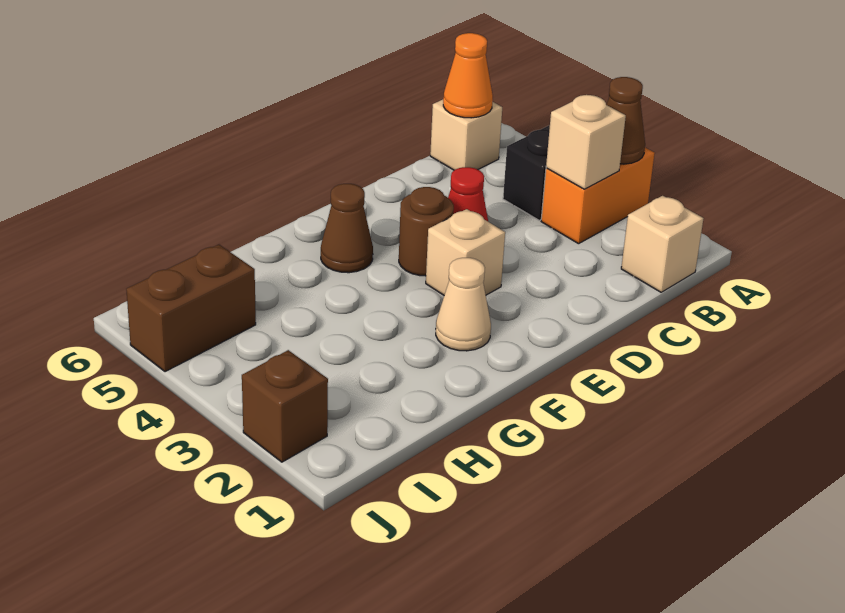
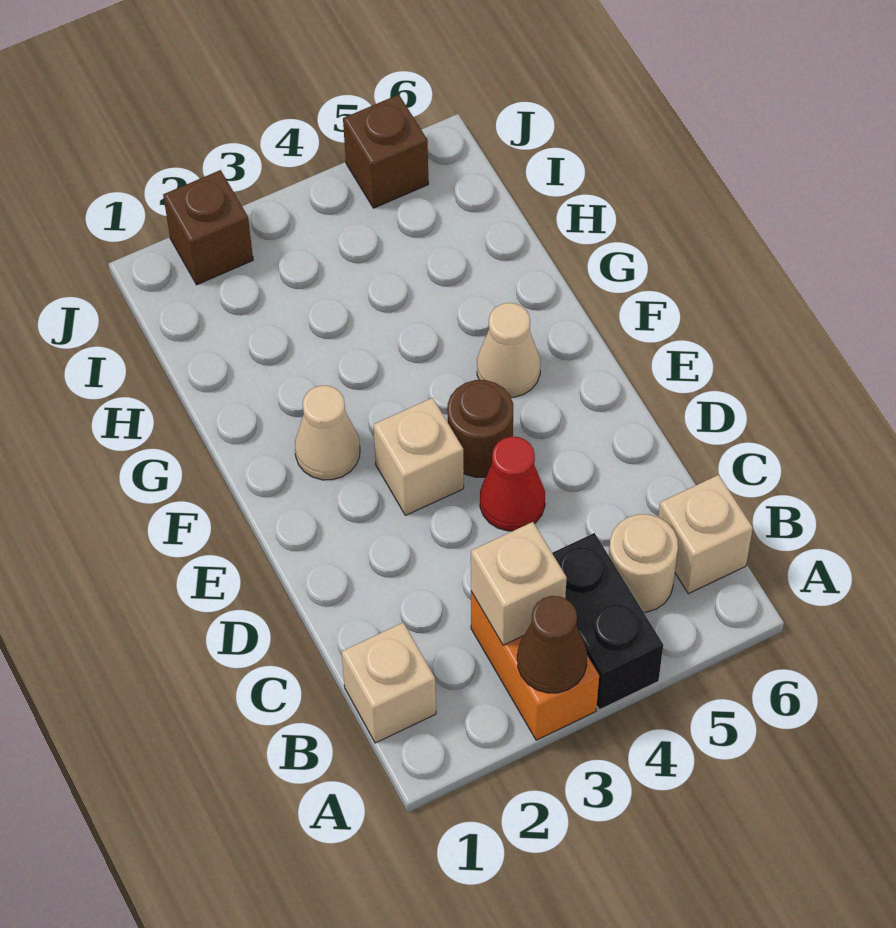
none -> tan 1x1 round brick [609,514,678,612]
orange 1x1 cone [443,33,493,118] -> none
brown 1x1 cone [321,184,373,273] -> tan 1x1 cone [477,303,540,397]
brown 1x2 brick [126,245,256,372] -> brown 1x1 brick [343,95,429,208]

